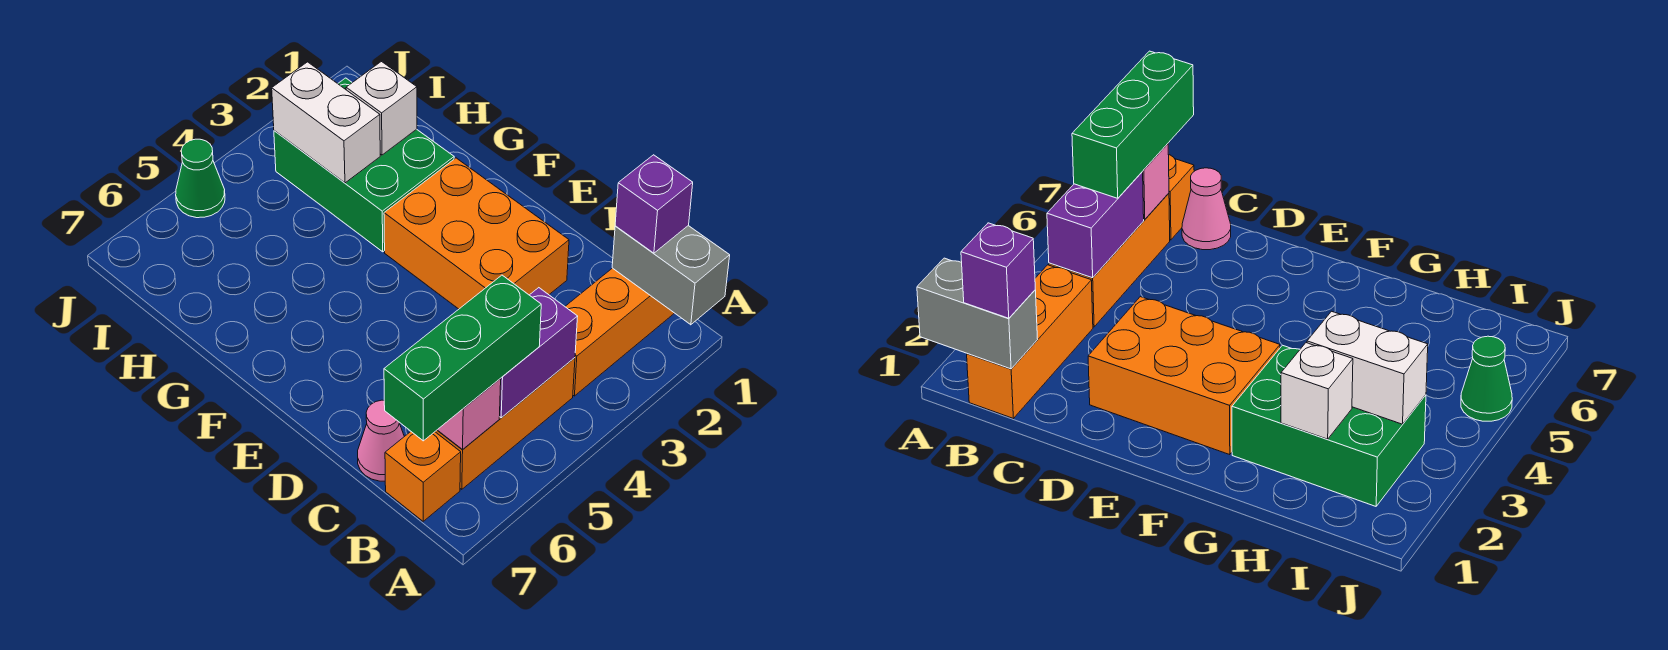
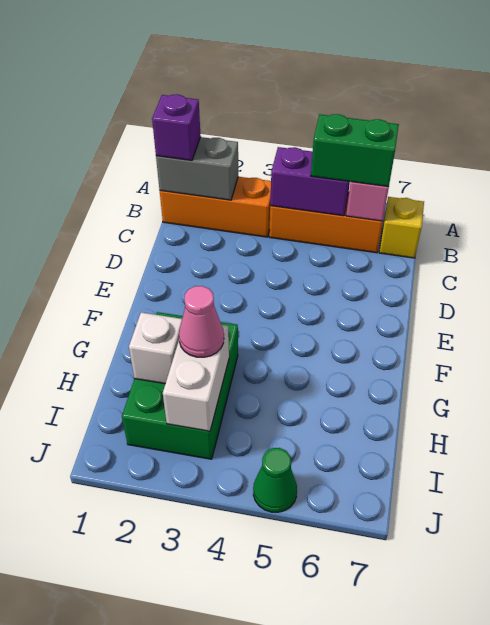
grey 1x2 brick [612,226,730,325] -> grey 1x2 brick turned to [156,137,238,200]
green 1x3 brick [384,275,541,441] -> green 1x2 brick [311,114,399,187]
orange 1x1 brick [385,432,461,521] -> yellow 1x1 brick [379,197,424,258]
pink 1x1 cone [358,400,404,481] -> pink 1x1 cone moved to [179,286,224,357]
orange 2x3 brick [384,158,569,309] -> none

